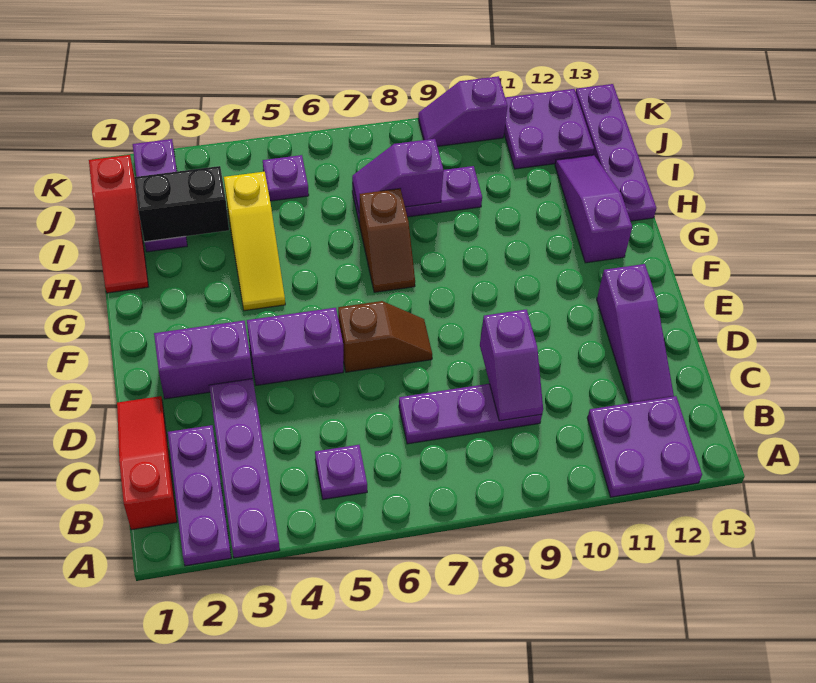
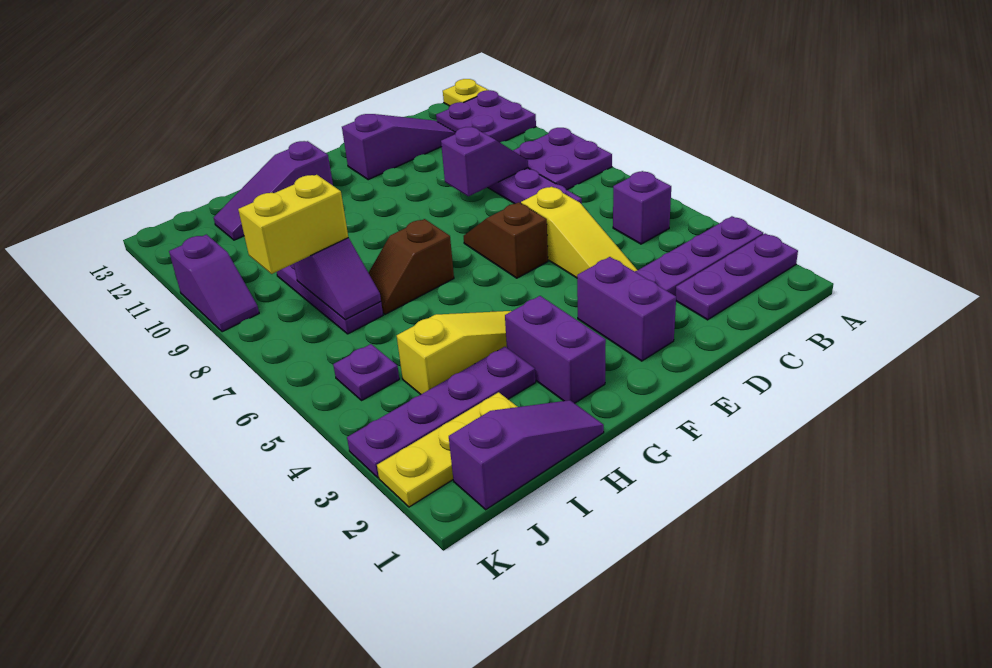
none -> yellow 1x1 plate [443,79,488,106]
red 1x3 slope [117,396,177,530] -> none
purple 1x1 plate [315,445,367,499] -> purple 1x1 brick [613,171,671,244]
none -> yellow 1x3 slope [521,187,637,278]
purple 1x2 brick [247,308,343,385] -> purple 1x2 brick moved to [505,296,606,403]
brown 1x2 slope [359,189,415,292] -> brown 1x2 slope turned to [368,219,454,314]
red 1x3 slope [89,155,148,293] -> purple 1x3 slope [449,400,604,510]
purple 1x4 plate [576,84,656,221] -> purple 1x4 plate moved to [347,347,536,478]
purple 1x3 plate [133,139,187,252] -> yellow 1x3 plate [377,392,517,507]
black 1x2 brick [134,166,229,242] -> none
none -> yellow 1x2 brick [238,175,348,274]
purple 2x2 plate [504,89,594,169] -> purple 2x2 plate moved to [513,128,612,190]

